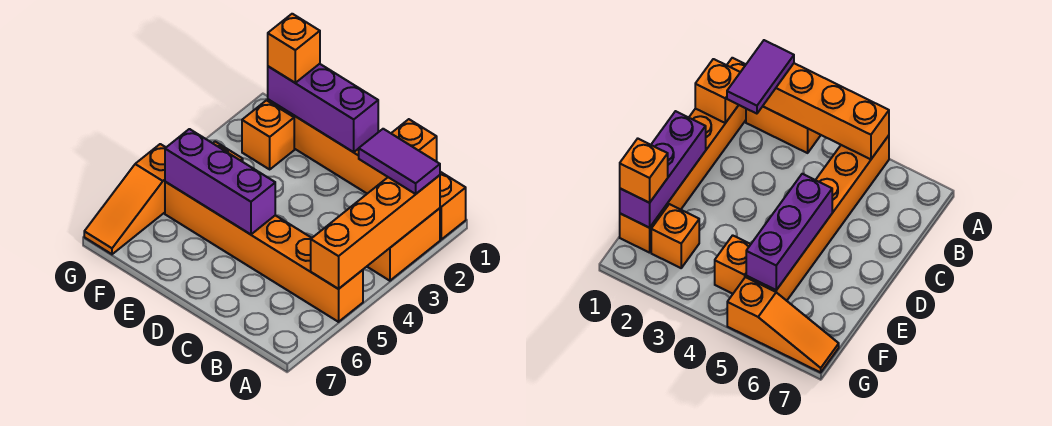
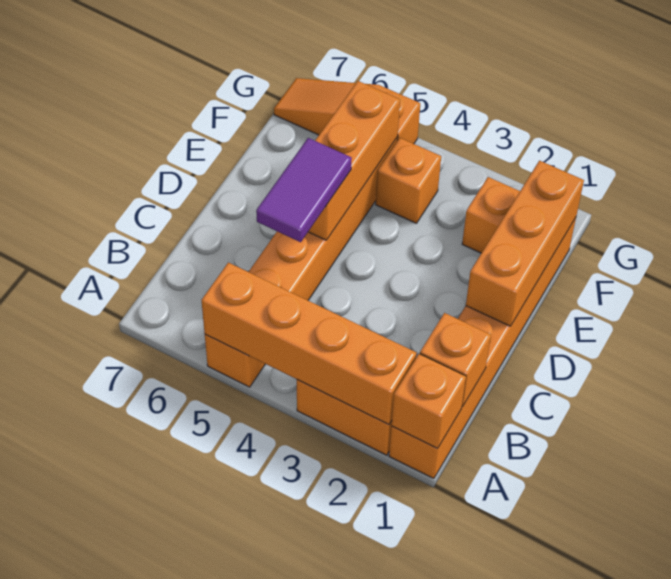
purple 1x2 tile [359,129,440,194] -> purple 1x2 tile moved to [256,138,352,242]
purple 1x3 brick [268,64,378,152] -> orange 1x3 brick [466,161,584,326]
purple 1x3 brick [165,129,275,234] -> orange 1x3 brick [308,81,400,240]
orange 1x1 brick [268,14,320,83] -> orange 1x1 brick moved to [392,354,466,448]

